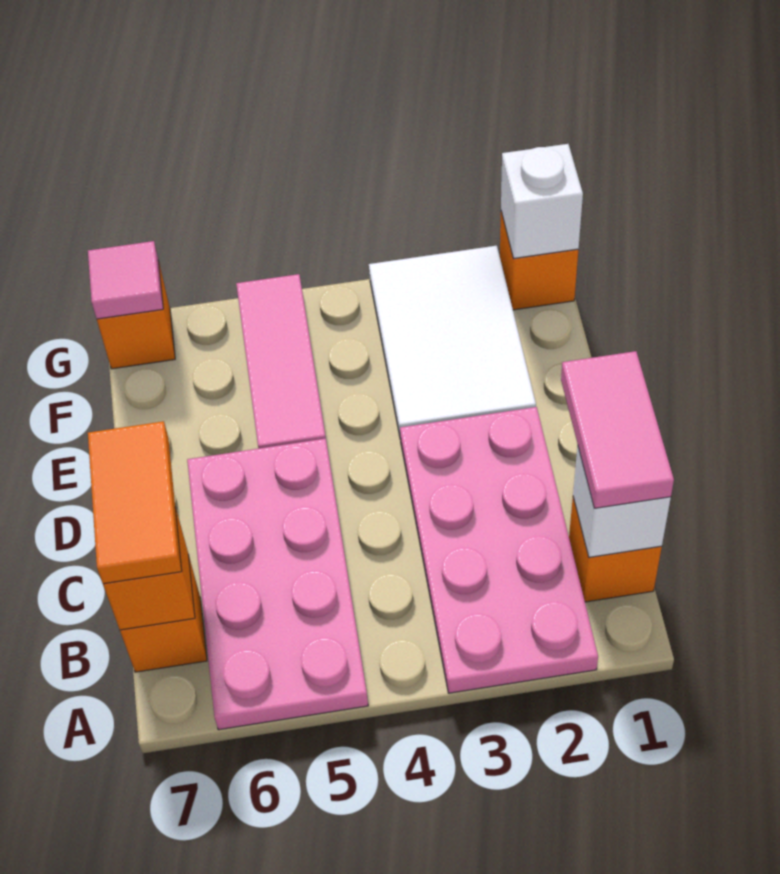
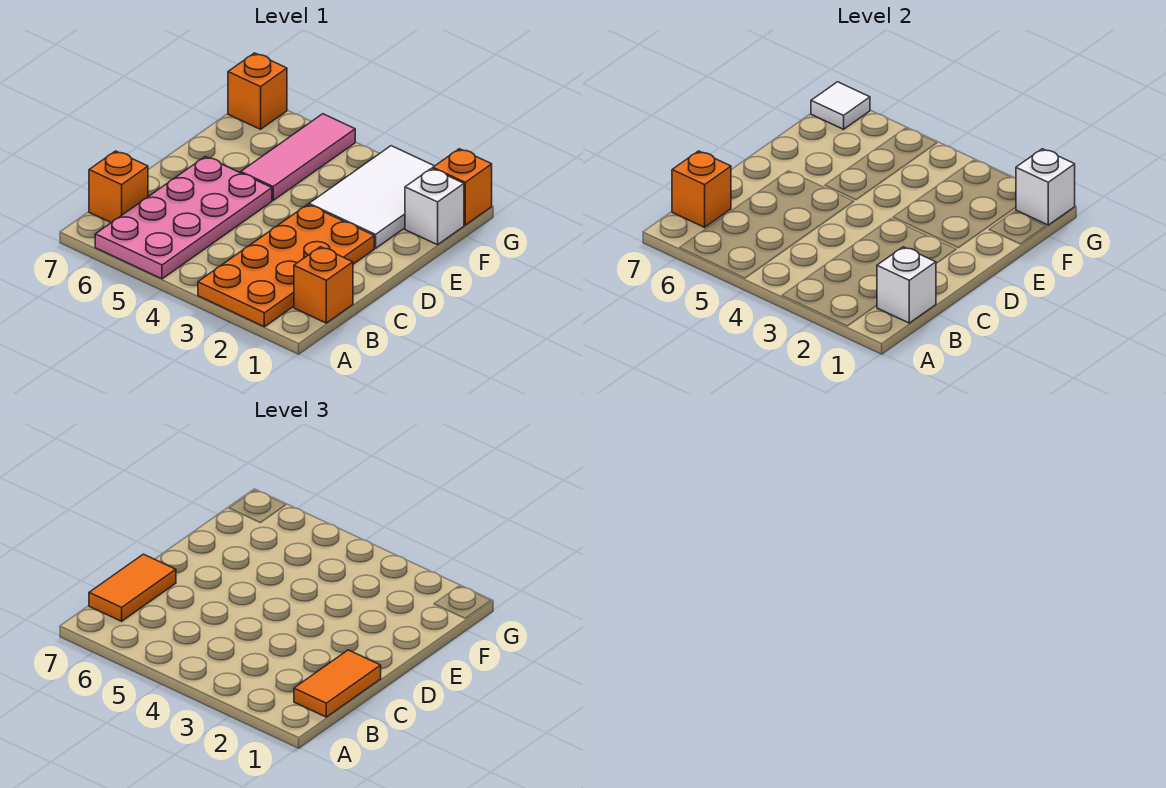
pink 2x4 plate [400,407,598,693] -> orange 2x4 plate [198,204,374,327]
pink 1x2 tile [561,351,674,508] -> orange 1x2 tile [294,650,381,717]
none -> white 1x1 brick [405,168,464,245]
pink 1x1 tile [88,241,163,319] -> white 1x1 tile [811,82,870,129]

